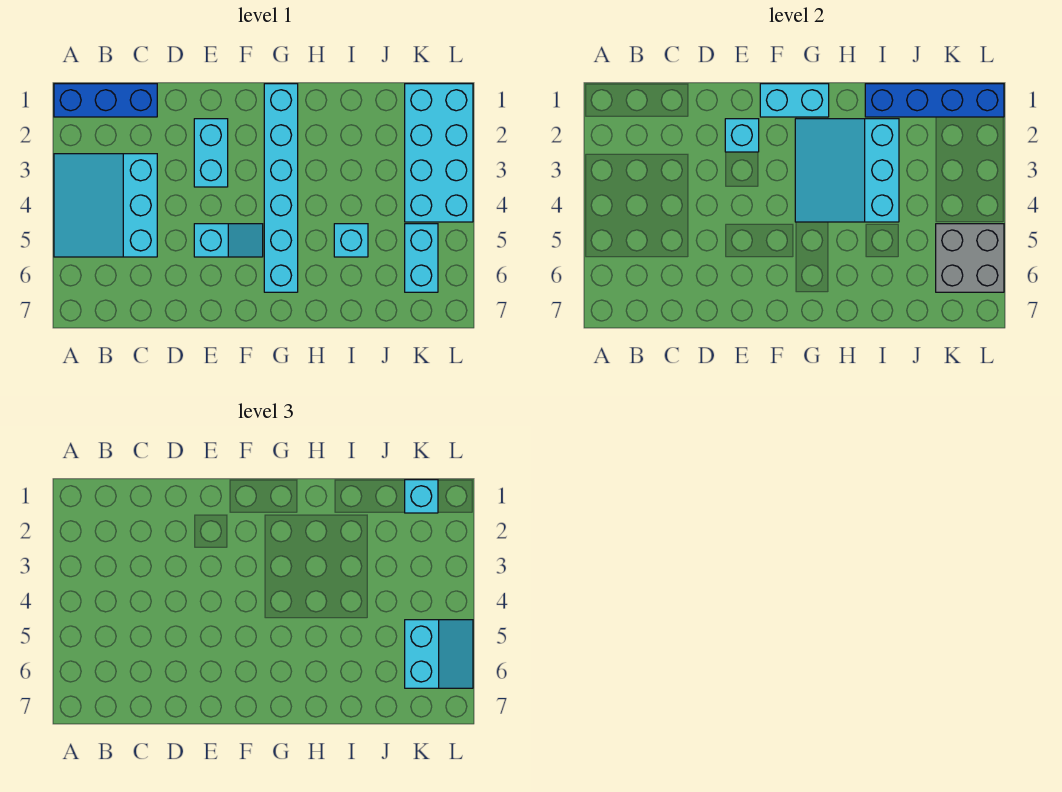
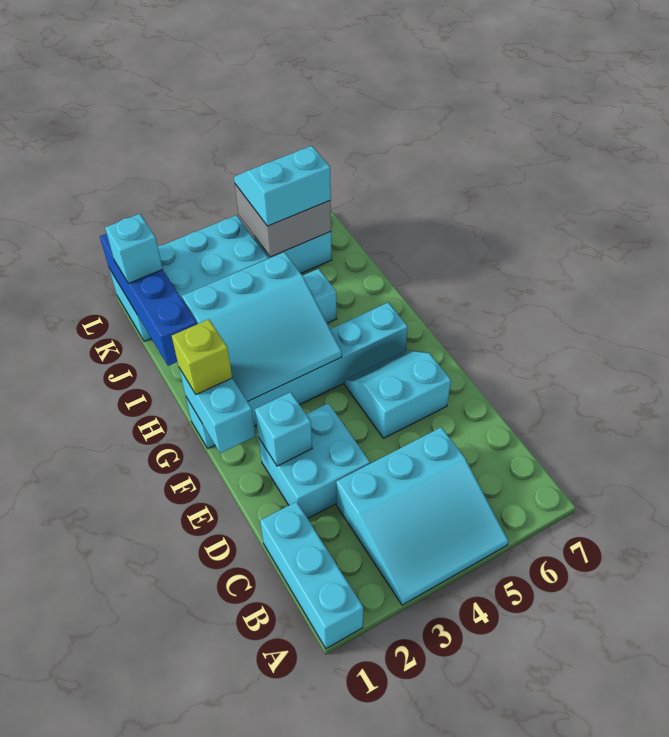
blue 1x3 brick [54,84,157,117] -> cyan 1x3 brick [260,502,363,648]
cyan 1x2 brick [194,119,228,187] -> cyan 2x2 brick [259,403,370,518]
cyan 1x2 slope [194,224,263,257] -> cyan 2x2 slope [344,350,451,438]
none -> lime 1x1 brick [172,319,232,394]

